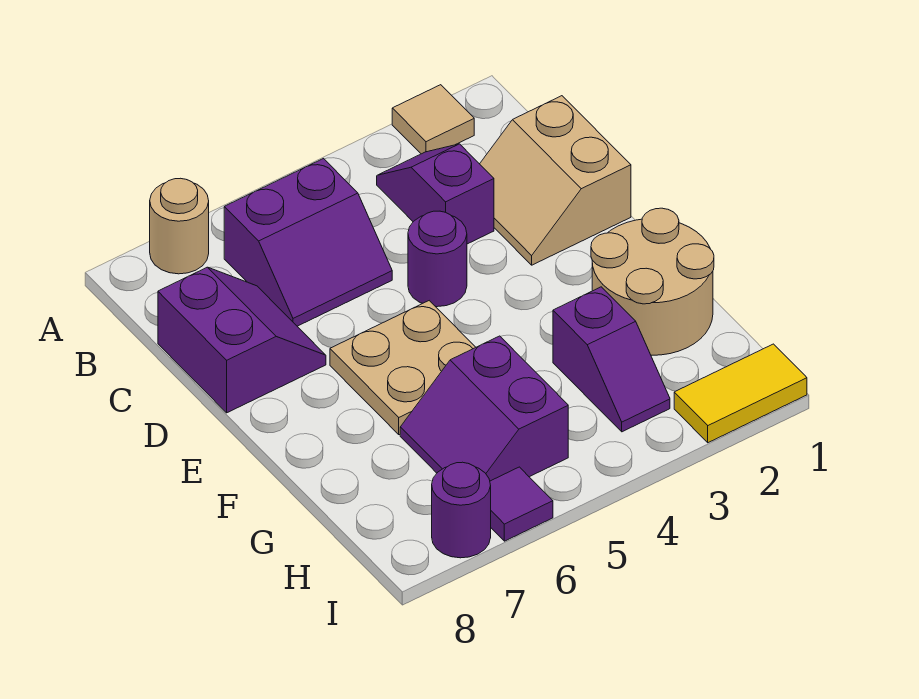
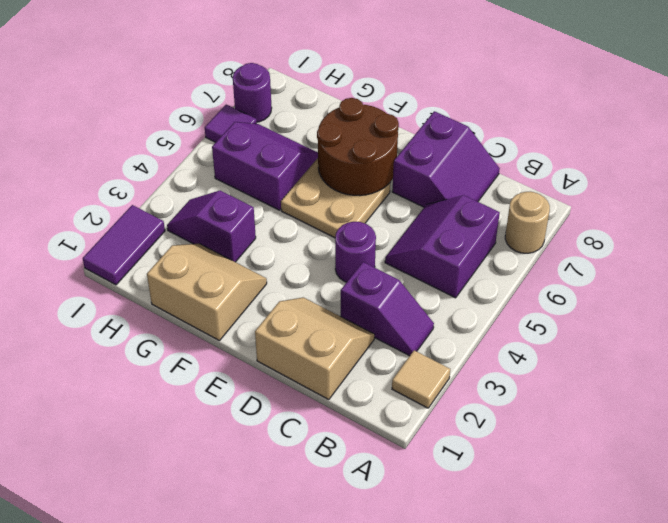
purple 2x2 slope [158,267,326,413] -> purple 2x2 slope turned to [392,111,500,207]
none -> brown 2x2 round brick [317,98,399,196]
tan 2x2 round brick [591,208,714,355] -> tan 2x2 slope [147,244,267,341]
yellow 1x2 tile [674,344,807,443] -> purple 1x2 tile [83,205,165,285]

